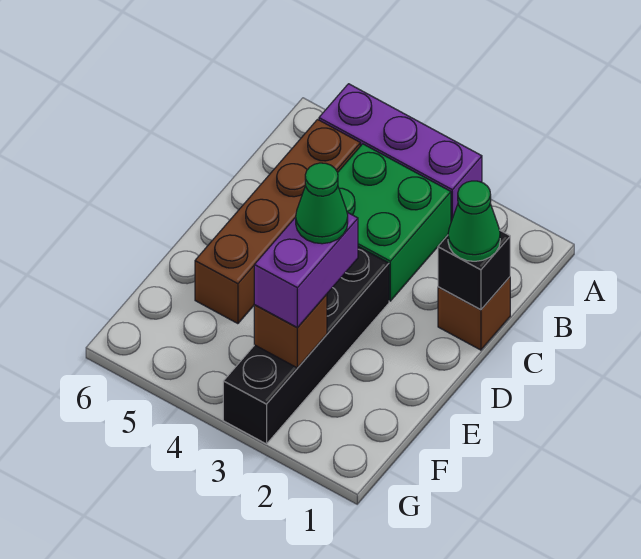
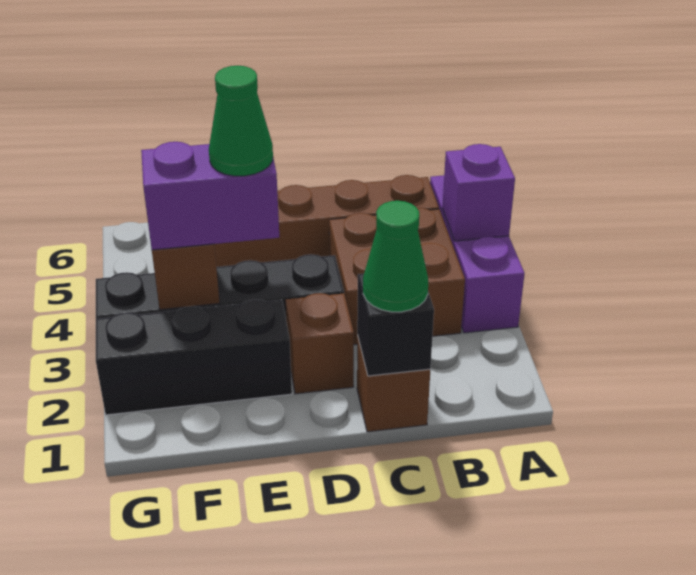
none -> purple 1x1 brick [442,144,515,241]
green 2x2 brick [338,144,451,301] -> brown 2x2 brick [329,208,465,345]
none -> brown 1x1 brick [286,293,354,394]
none -> black 1x3 brick [96,300,292,415]

